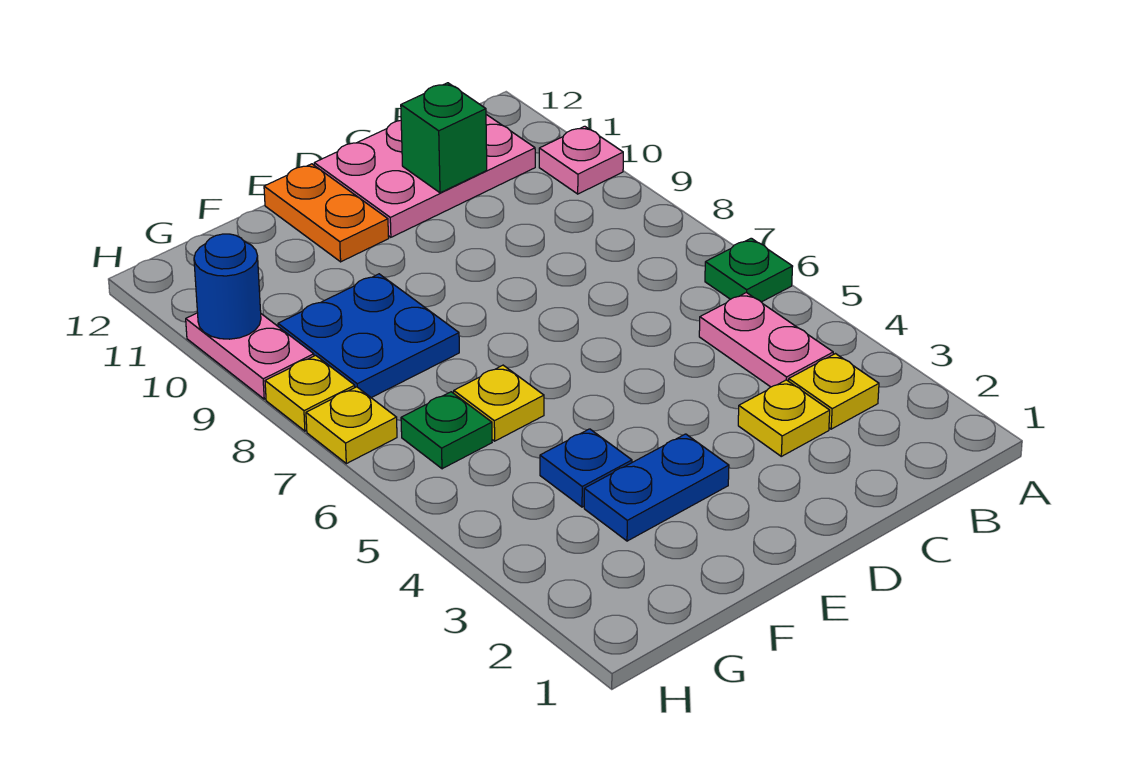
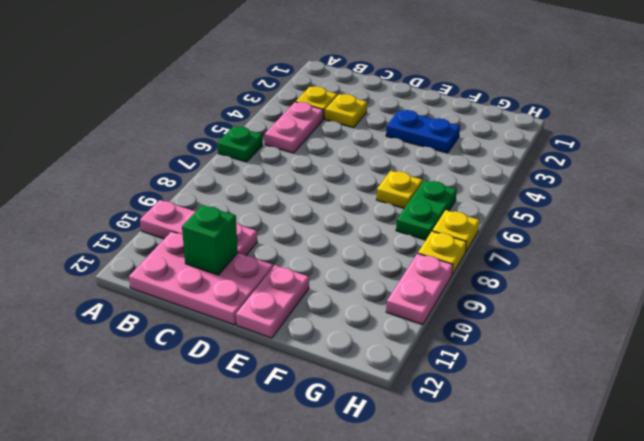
pink 1x1 plate [539,126,623,194] -> pink 1x3 plate [140,200,257,256]
orange 1x2 plate [264,164,389,262] -> pink 1x2 plate [236,265,309,338]
blue 1x1 plate [540,429,632,507] -> none
blue 2x2 plate [278,274,459,398] -> none
green 1x1 plate [401,392,492,469] -> green 1x2 plate [396,180,457,240]
blue 1x1 round brick [194,234,261,339] -> none

